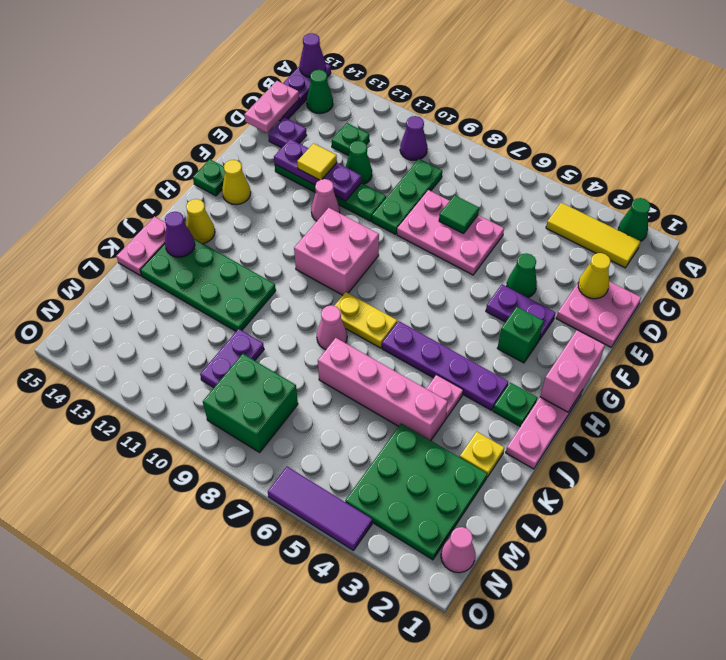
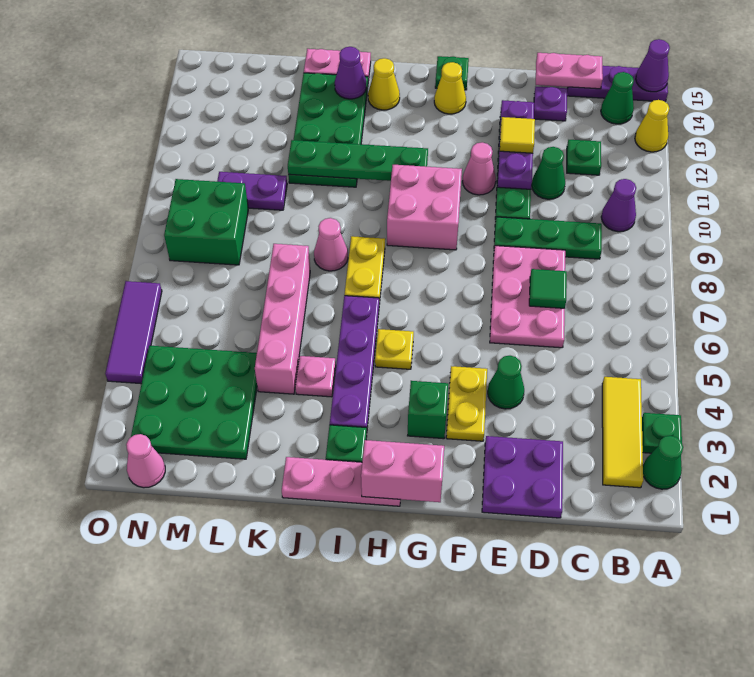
none -> green 1x1 plate [642,413,682,453]
pink 2x2 plate [556,281,641,347] -> purple 2x2 plate [482,436,563,518]
yellow 1x1 cone [578,253,611,299] -> yellow 1x1 cone moved to [635,100,669,152]
purple 1x2 plate [486,285,556,340] -> yellow 1x2 plate [446,366,487,441]
none -> green 1x4 plate [288,140,428,181]
yellow 1x1 plate [460,432,504,477] -> yellow 1x1 plate moved to [375,329,414,369]

